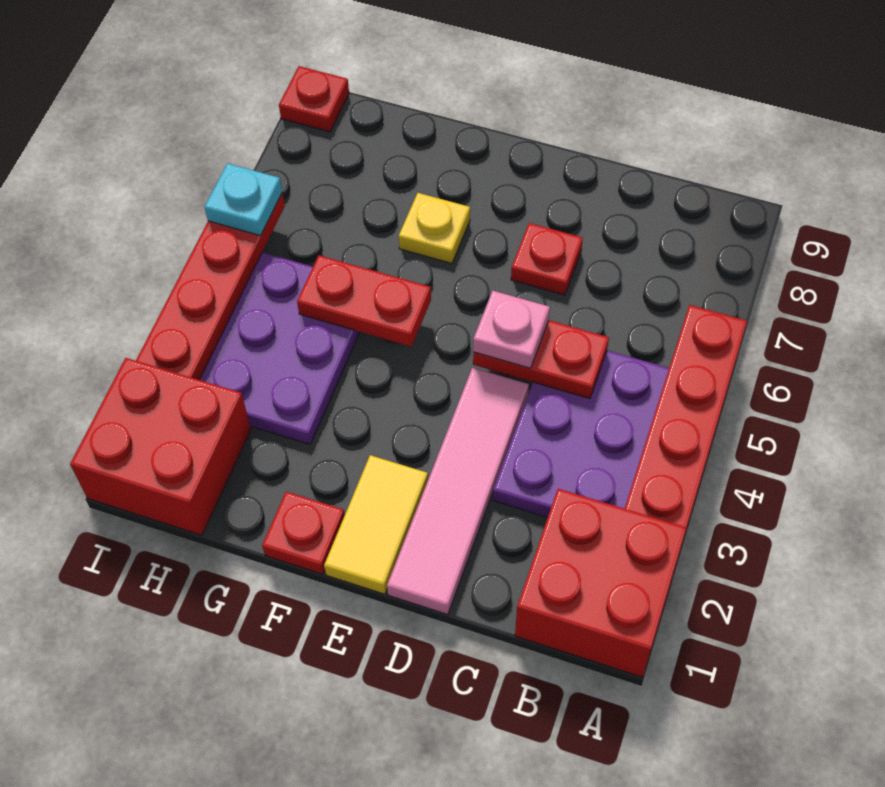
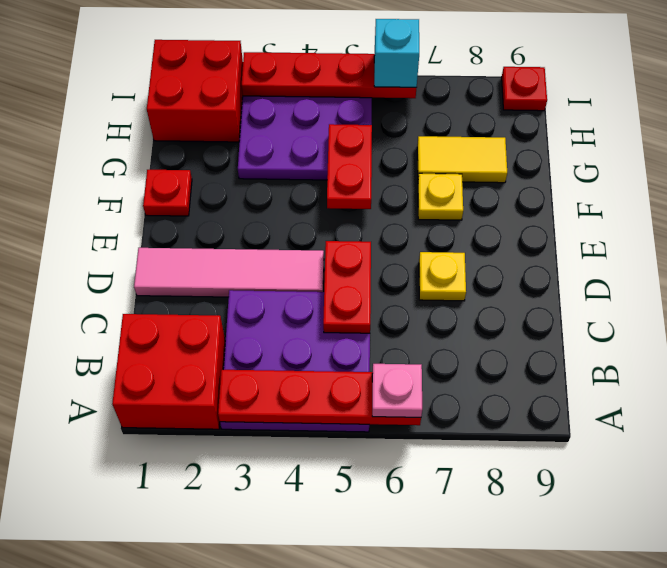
pink 1x1 plate [473,291,550,368] -> pink 1x1 plate moved to [372,364,422,417]
red 1x1 plate [511,223,583,295] -> yellow 1x1 plate [419,252,466,301]
yellow 1x2 tile [324,455,428,594] -> yellow 1x2 tile moved to [417,136,507,183]
cyan 1x1 plate [205,163,282,236] -> cyan 1x1 brick [374,19,419,87]

